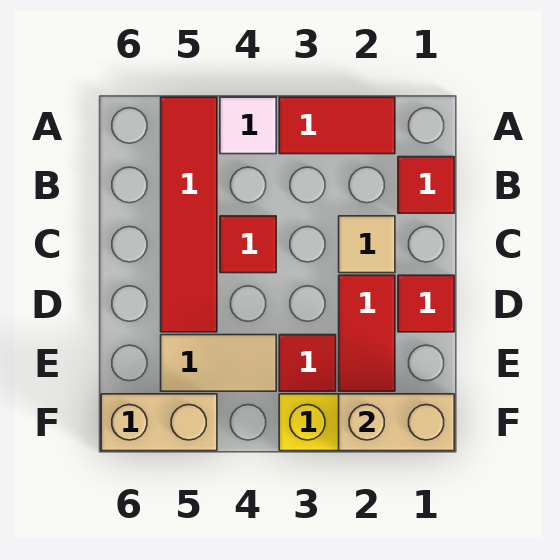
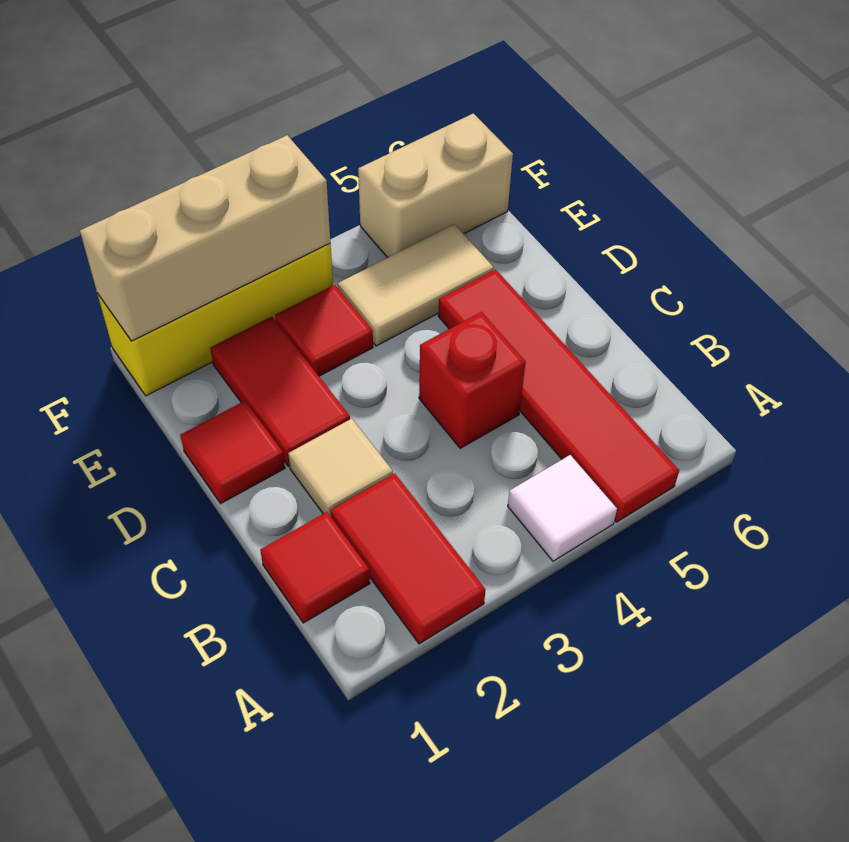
red 1x2 tile [279,97,395,154] -> red 1x2 tile turned to [330,474,486,644]
red 1x1 tile [220,216,276,273] -> red 1x1 brick [419,312,526,448]
tan 1x2 brick [339,394,454,451] -> tan 1x3 brick [80,135,330,341]

